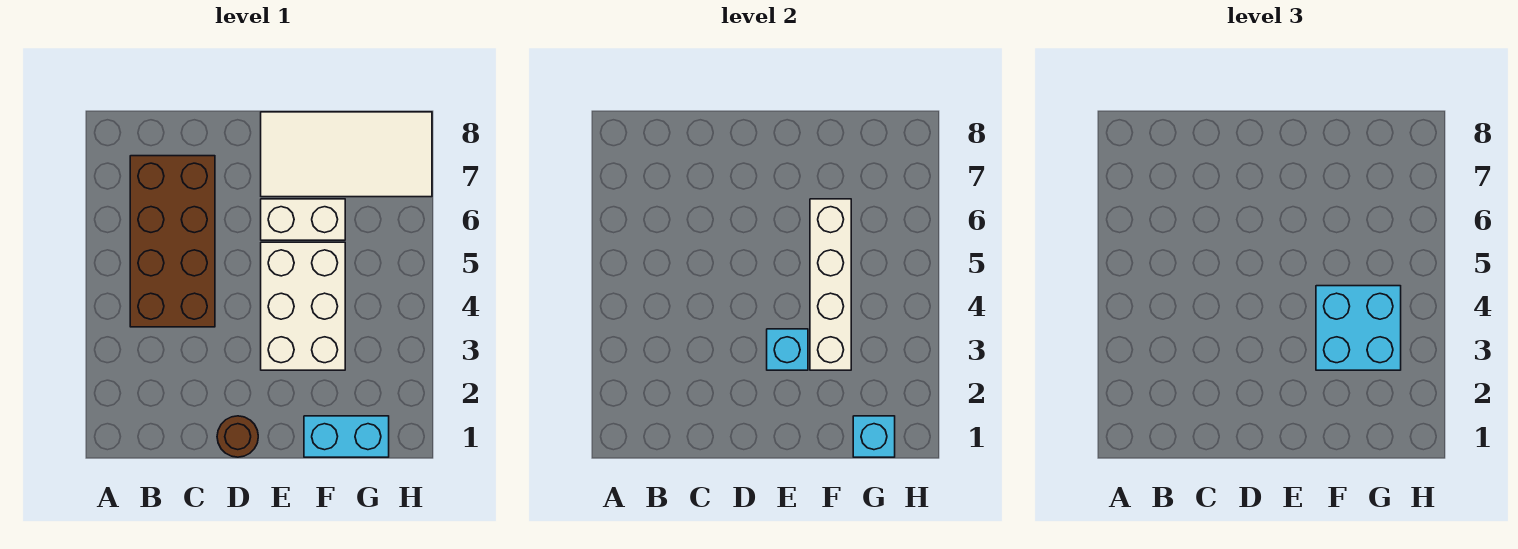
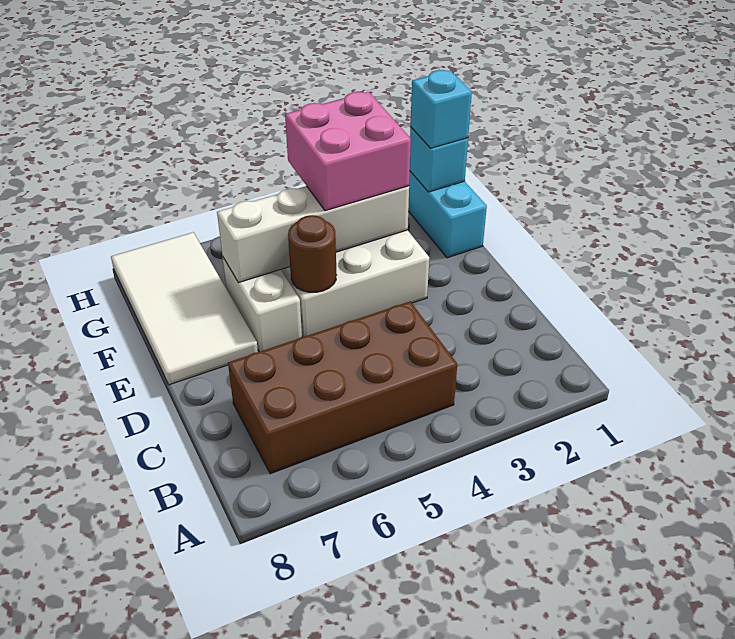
brown 1x1 round brick [217,416,258,457] -> brown 1x1 round brick moved to [288,215,336,292]
cyan 1x1 brick [767,329,808,370] -> cyan 1x1 brick moved to [411,70,472,148]
cyan 2x2 brick [1316,286,1401,370] -> pink 2x2 brick [285,92,411,211]

